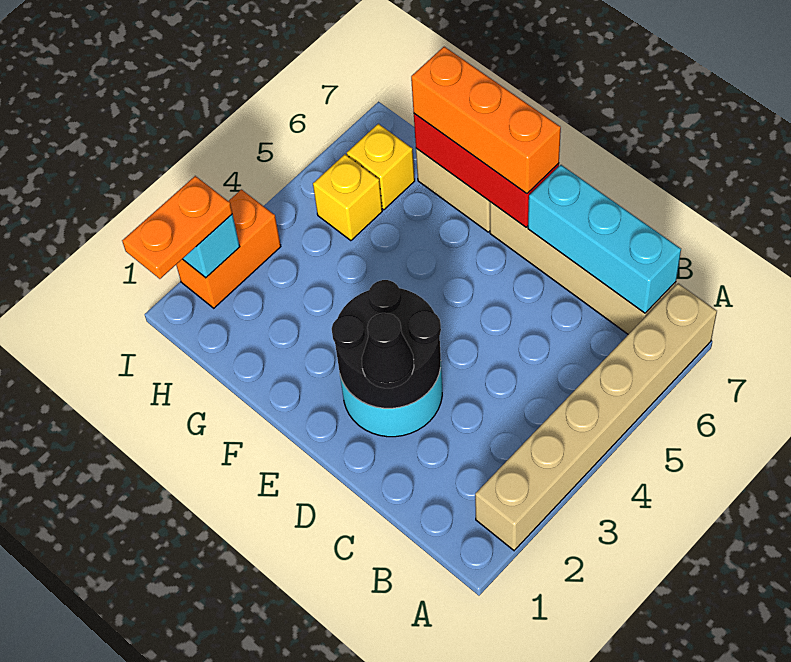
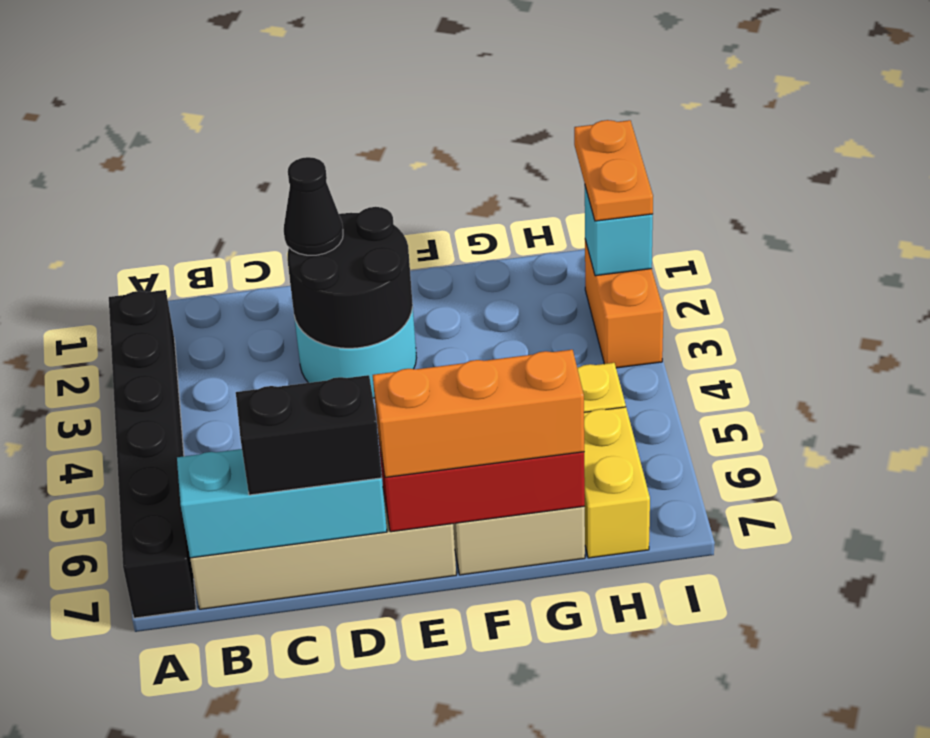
tan 1x6 brick [475,283,717,550] -> black 1x6 brick [109,290,196,618]
none -> black 1x2 brick [236,375,382,495]
yellow 1x1 brick [347,124,415,210] -> yellow 1x2 brick [584,407,650,558]

